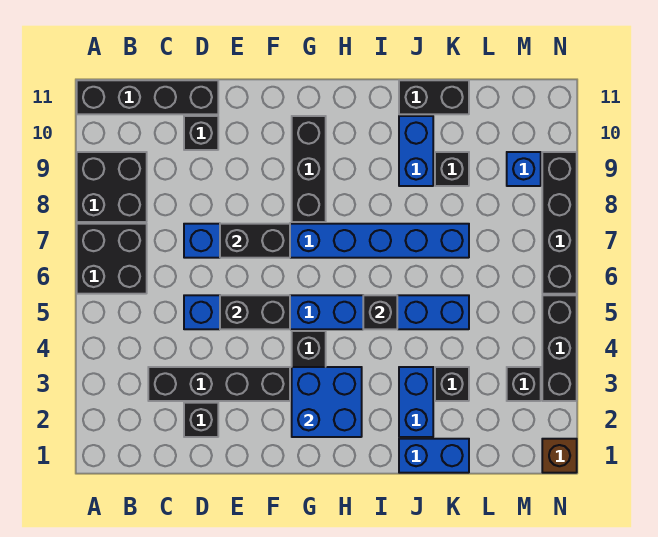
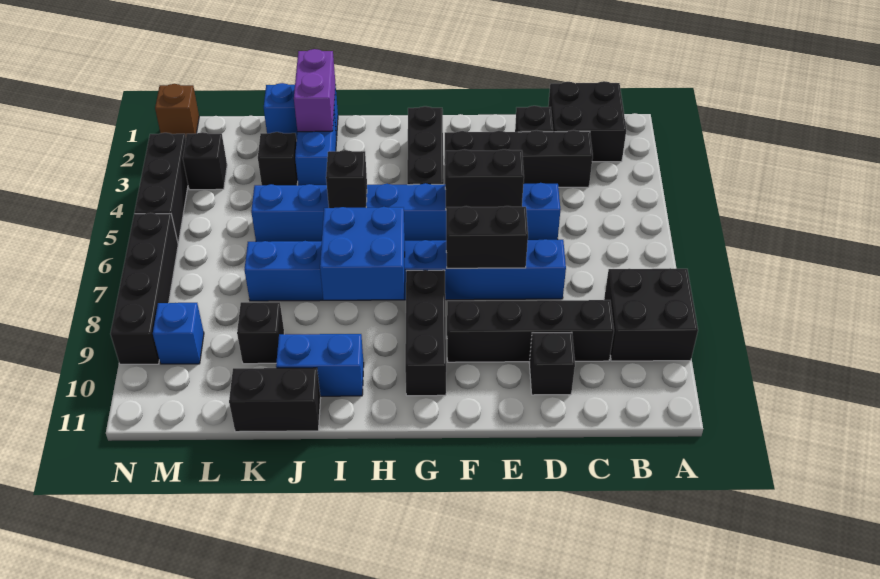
black 2x2 brick [77,224,147,294] -> black 2x2 brick moved to [548,81,626,162]
black 1x4 brick [77,80,218,114] -> black 1x4 brick moved to [447,300,614,362]
blue 2x2 brick [292,367,362,437] -> blue 2x2 brick moved to [320,207,405,300]
none -> purple 1x2 brick [294,49,336,132]
blue 1x2 brick [399,116,433,186] -> blue 1x2 brick turned to [276,334,364,396]

